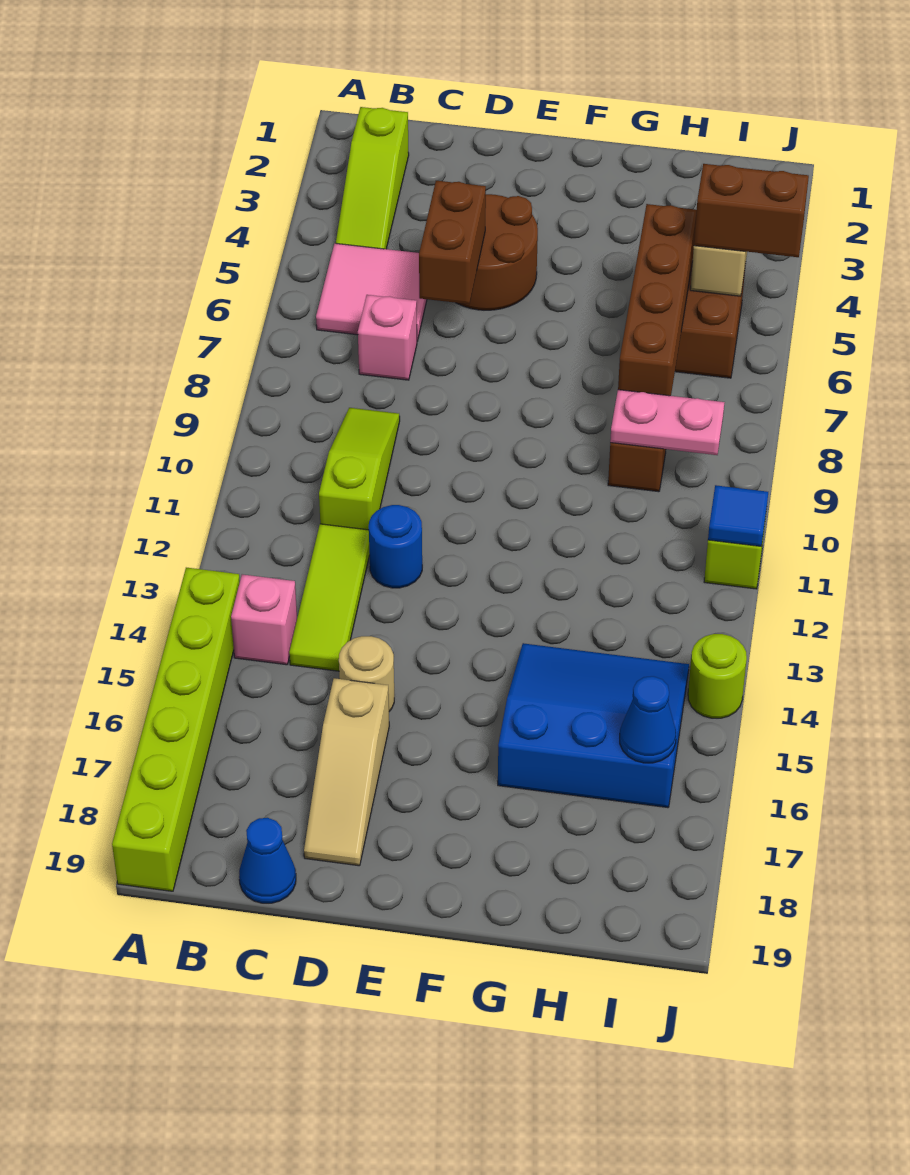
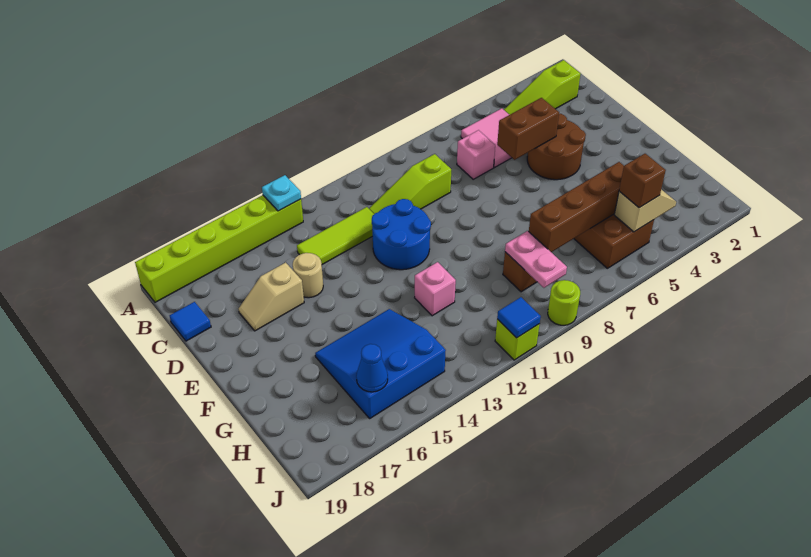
none -> cyan 1x1 plate [262,175,301,211]
pink 1x1 brick [231,574,297,665] -> pink 1x1 brick moved to [415,262,456,316]
lime 1x3 slope [319,408,400,530] -> lime 1x3 slope turned to [369,154,451,214]
blue 1x1 cone [239,818,296,903] -> blue 1x1 tile [170,302,211,341]
blue 1x1 round brick [369,505,422,588] -> blue 2x2 round brick [372,199,431,270]
tan 1x3 slope [304,678,389,866] -> tan 1x2 slope [239,262,304,331]
blue 3x3 slope [498,643,689,808] -> blue 3x3 slope turned to [315,309,446,418]
brown 1x2 brick [694,164,809,257] -> brown 1x1 brick [619,154,666,208]
lime 1x1 round brick [688,634,747,718] -> lime 1x1 round brick moved to [548,280,580,325]

